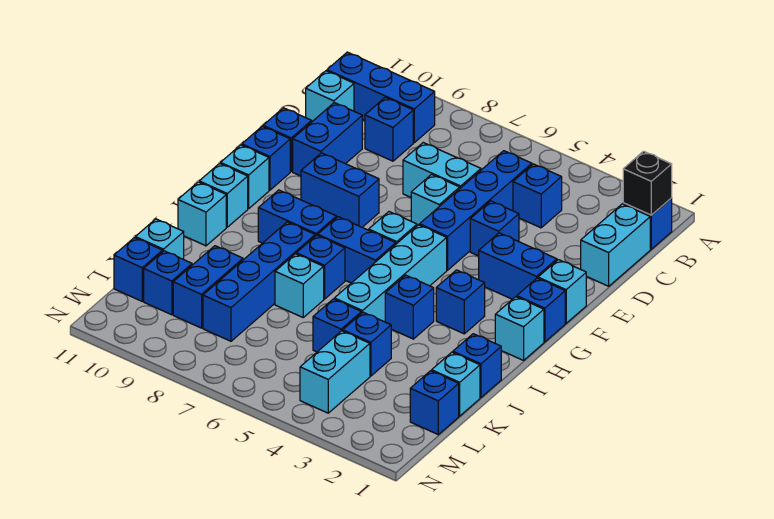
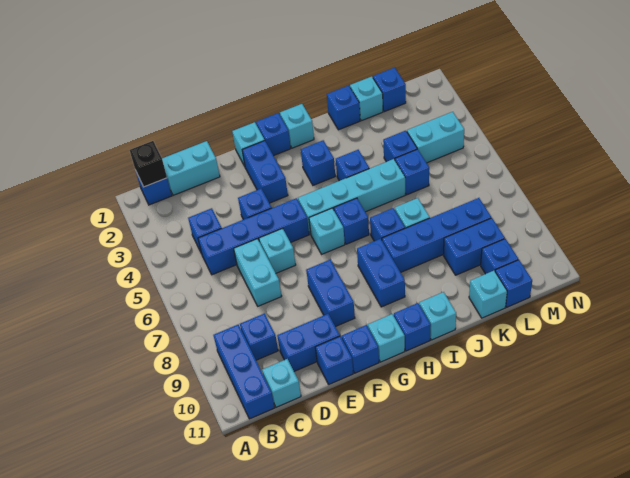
blue 1x2 brick [318,217,396,283] -> blue 1x1 brick [334,198,369,244]
cyan 1x1 brick [199,163,248,227] -> blue 1x1 brick [394,303,431,351]

